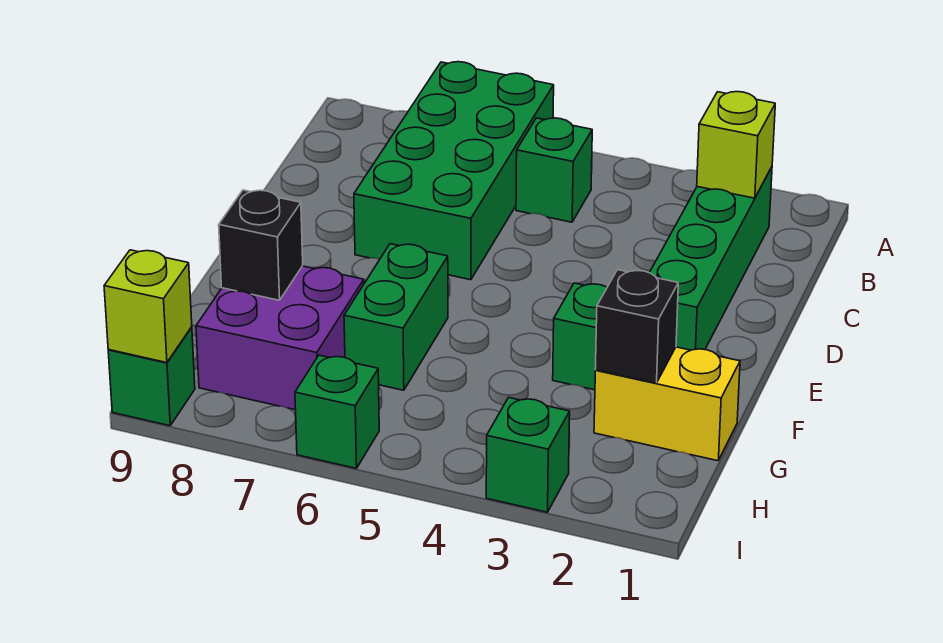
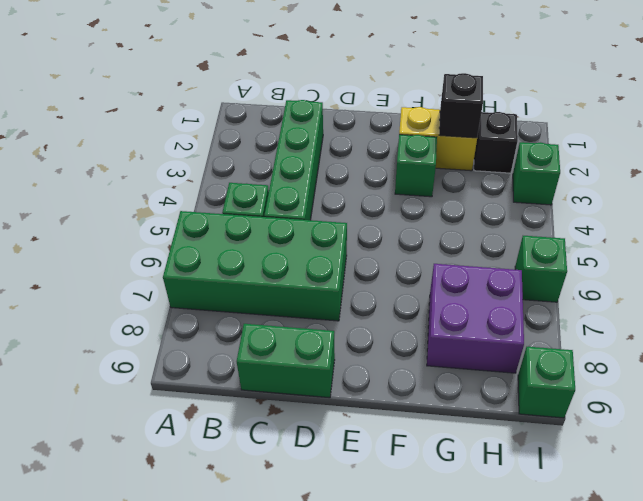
green 1x4 brick [650,167,772,350] -> green 1x4 brick turned to [264,100,323,220]
lime 1x1 brick [697,92,775,198] -> none
green 1x2 brick [344,244,448,390] -> green 1x2 brick moved to [237,324,335,398]
yellow 1x2 brick [594,347,740,461] -> yellow 1x2 brick turned to [399,107,477,171]
black 1x1 brick [219,190,303,300] -> black 1x1 brick moved to [474,112,518,173]
lime 1x1 brick [104,250,192,363] -> none

